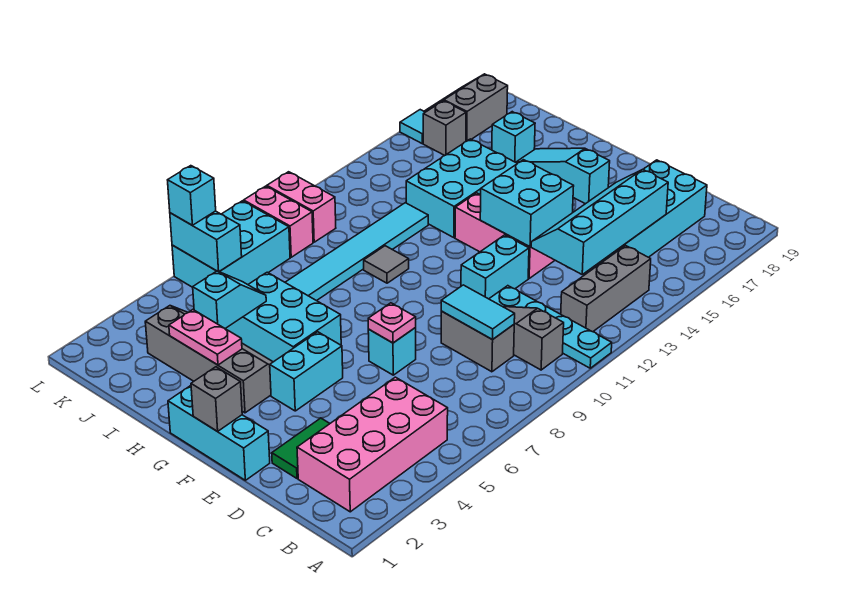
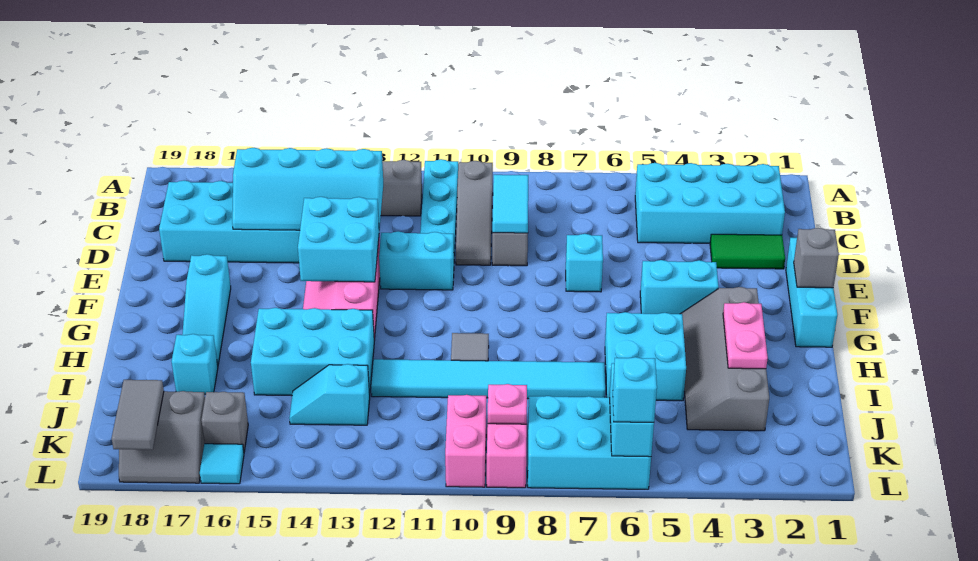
pink 2x4 brick [297,377,448,512] -> cyan 2x4 brick [635,163,785,243]
pink 1x1 plate [368,303,416,343] -> pink 1x1 plate moved to [488,384,527,424]
cyan 2x3 brick [225,272,341,362] -> cyan 2x2 brick [605,312,686,401]
cyan 1x2 slope [193,271,266,328] -> cyan 1x2 slope moved to [289,364,370,425]
none -> grey 1x2 tile [112,380,164,450]

